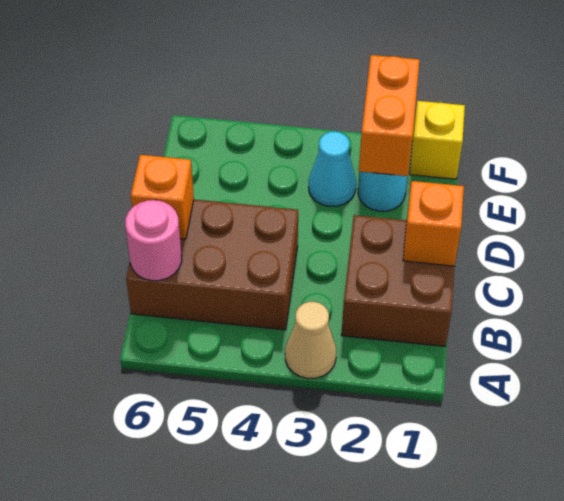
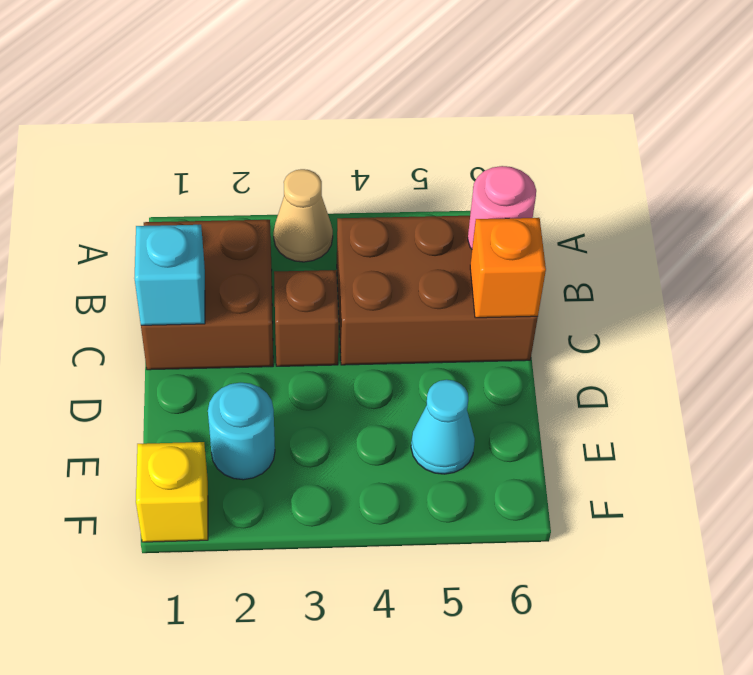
orange 1x1 brick [403,181,464,266] -> cyan 1x1 brick [135,225,205,325]
none -> brown 1x1 brick [274,270,339,366]
orange 1x2 brick [359,55,419,176] -> none
cyan 1x1 cone [309,132,356,206] -> cyan 1x1 cone moved to [411,380,475,474]

